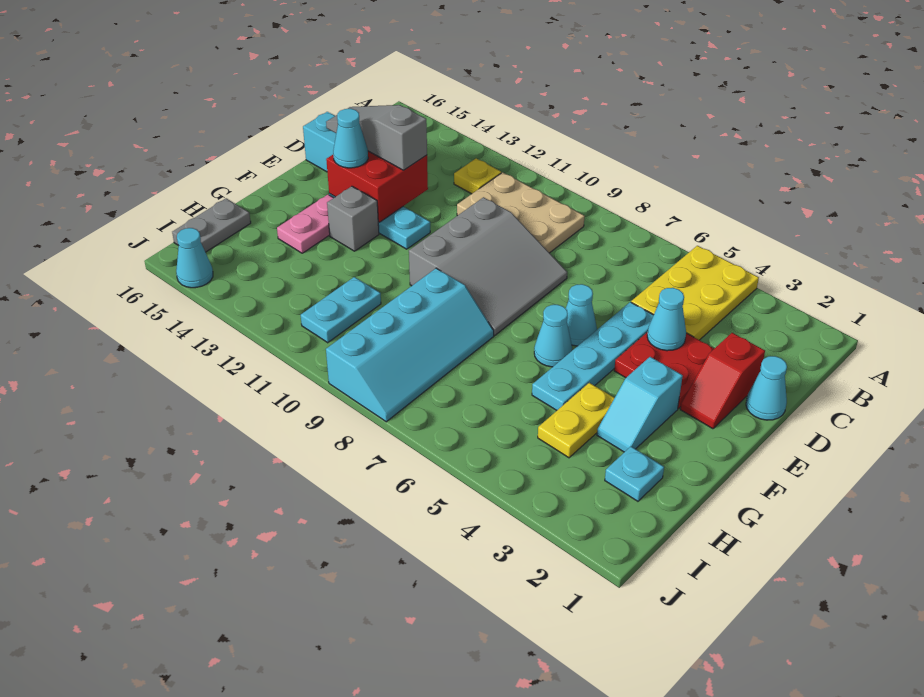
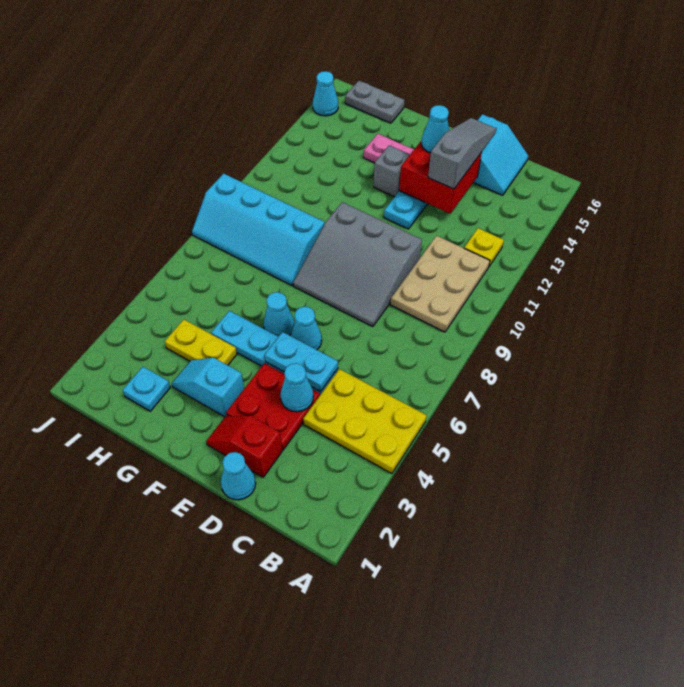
cyan 1x2 plate [301,277,381,343] -> cyan 1x2 plate moved to [265,332,338,392]

